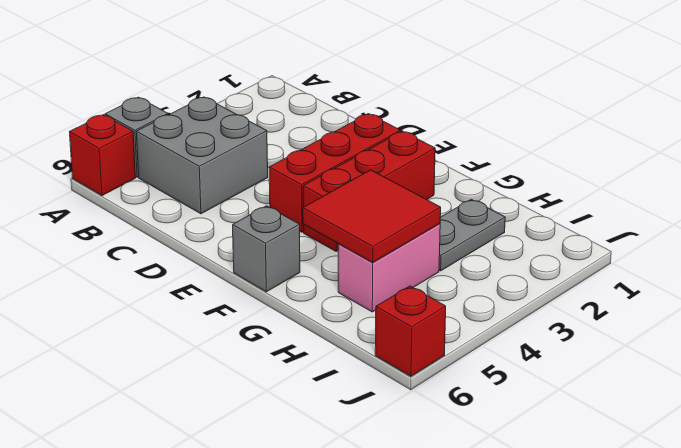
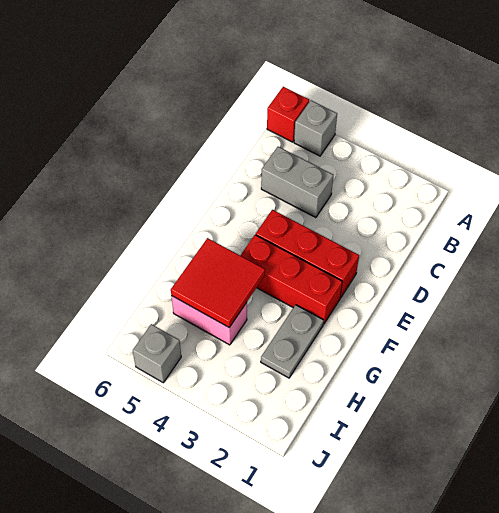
grey 2x2 brick [136,97,268,214] -> grey 1x2 brick [261,147,333,218]
grey 1x1 brick [233,206,300,292] -> grey 1x1 brick moved to [133,324,181,383]
grey 1x2 plate [439,199,505,271] -> grey 1x2 plate turned to [261,305,324,378]
red 1x1 brick [375,286,446,376] -> none

